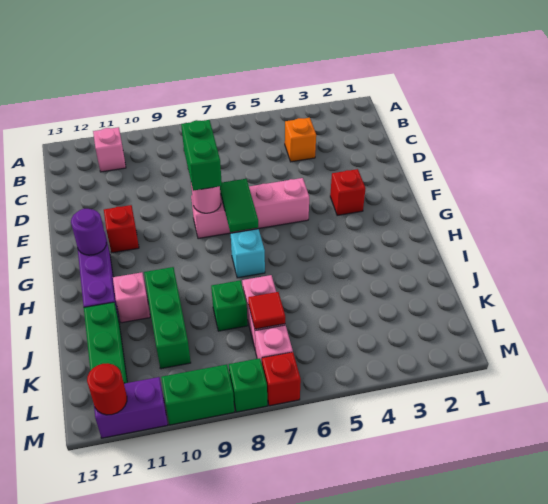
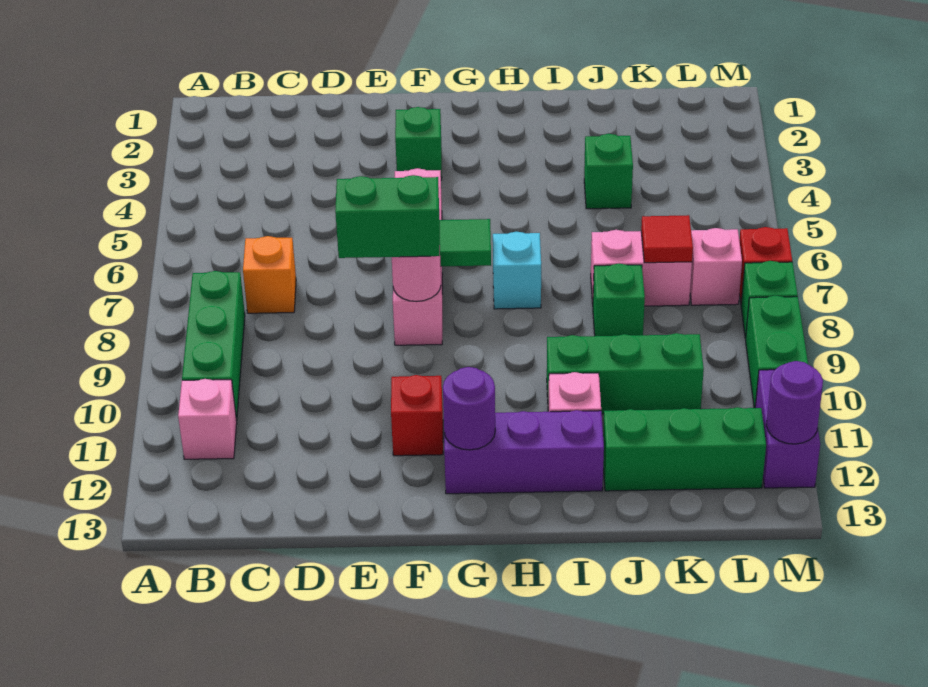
none -> green 1x3 brick [182,271,245,420]
orange 1x1 brick [285,118,316,162] -> orange 1x1 brick moved to [243,236,296,313]
red 1x1 brick [330,169,366,216] -> green 1x1 brick [395,107,442,180]
none -> green 1x1 brick [584,134,633,209]
red 1x1 round brick [87,363,127,415] -> purple 1x1 round brick [766,361,823,444]

